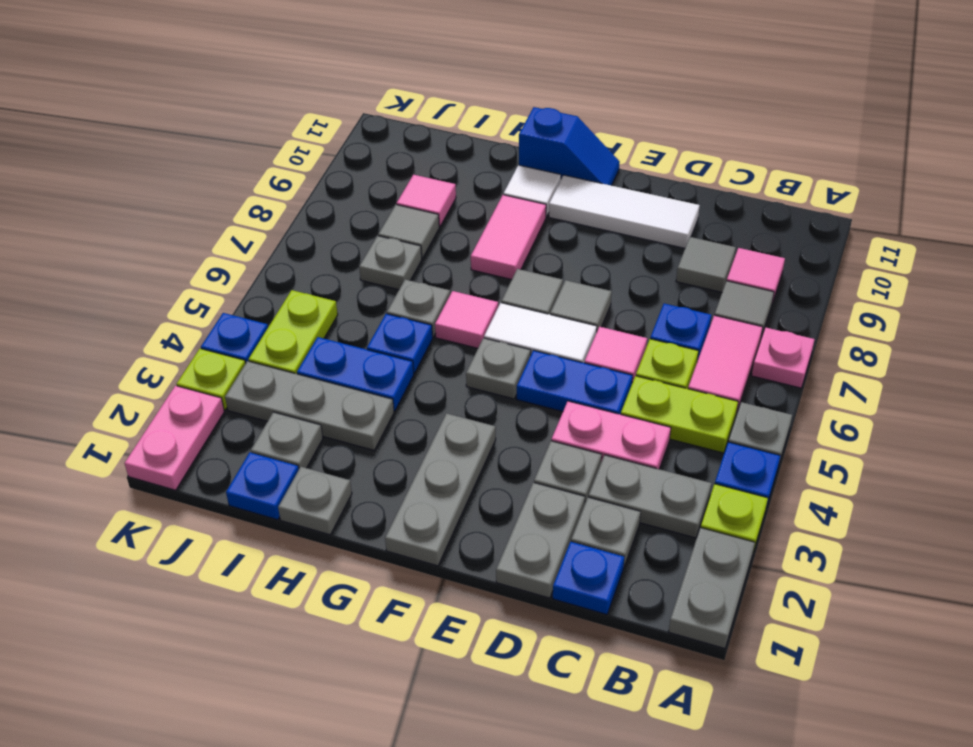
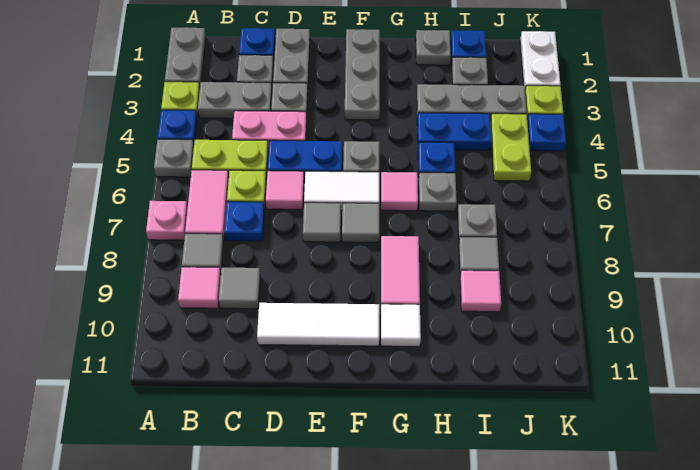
blue 1x2 slope [519,107,620,186] -> none
pink 1x2 plate [125,386,224,490] -> white 1x2 plate [520,31,560,89]

